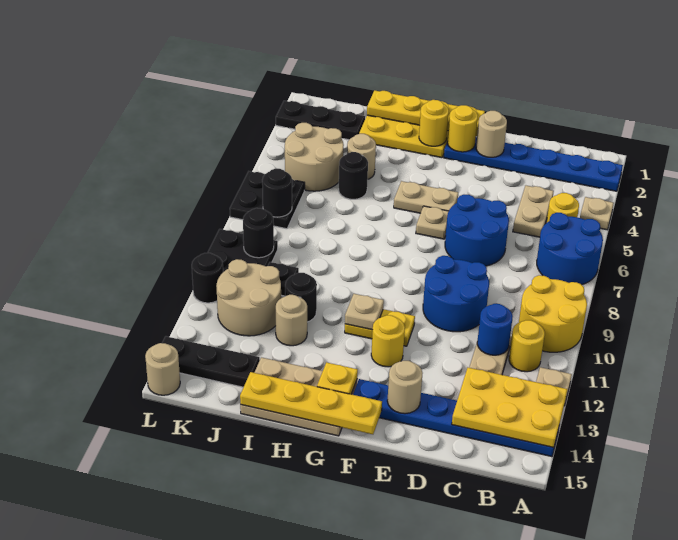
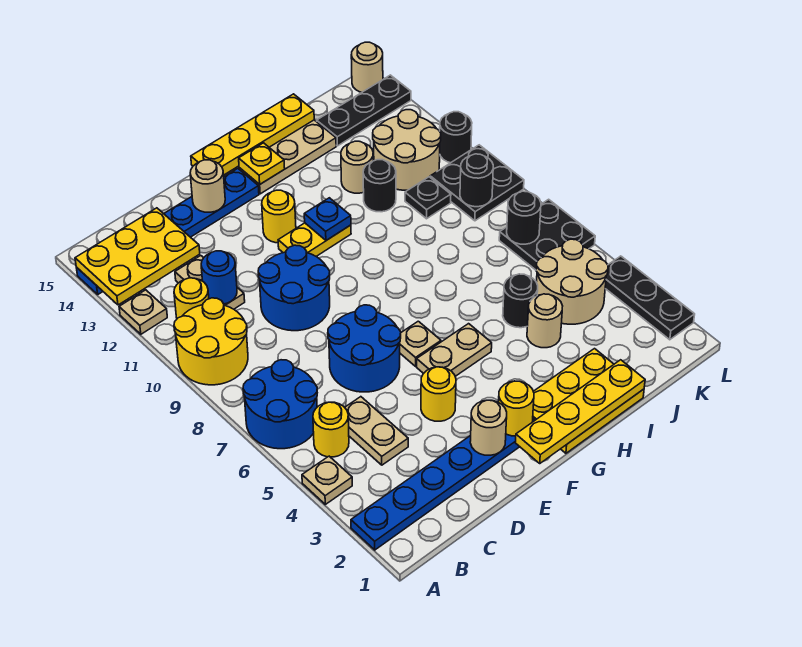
yellow 1x1 round brick [419,100,449,146] -> yellow 1x1 round brick moved to [421,367,456,421]
tan 1x1 plate [345,294,384,330] -> blue 1x1 plate [304,198,351,240]
black 1x3 plate [276,101,365,140] -> black 1x3 plate turned to [605,256,695,340]

